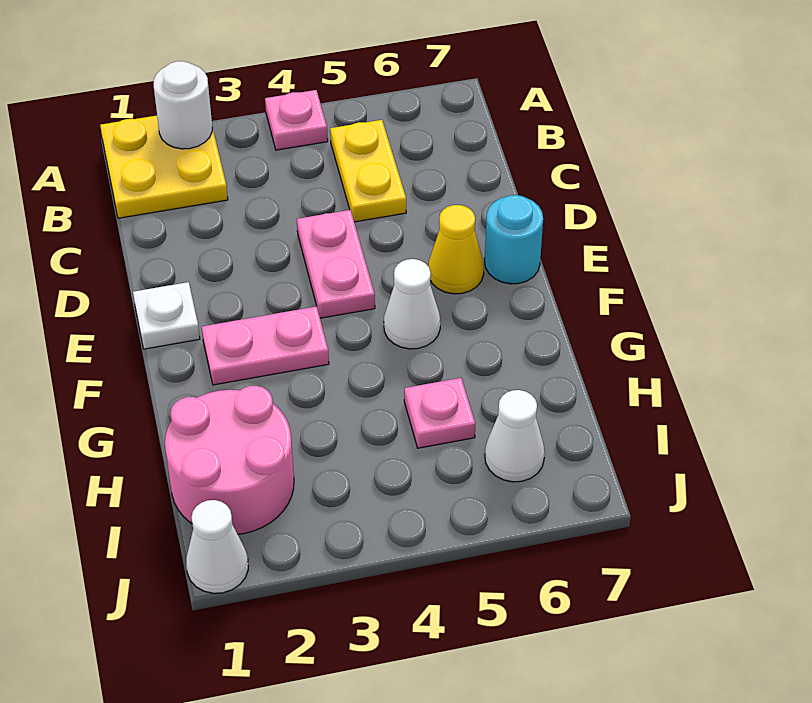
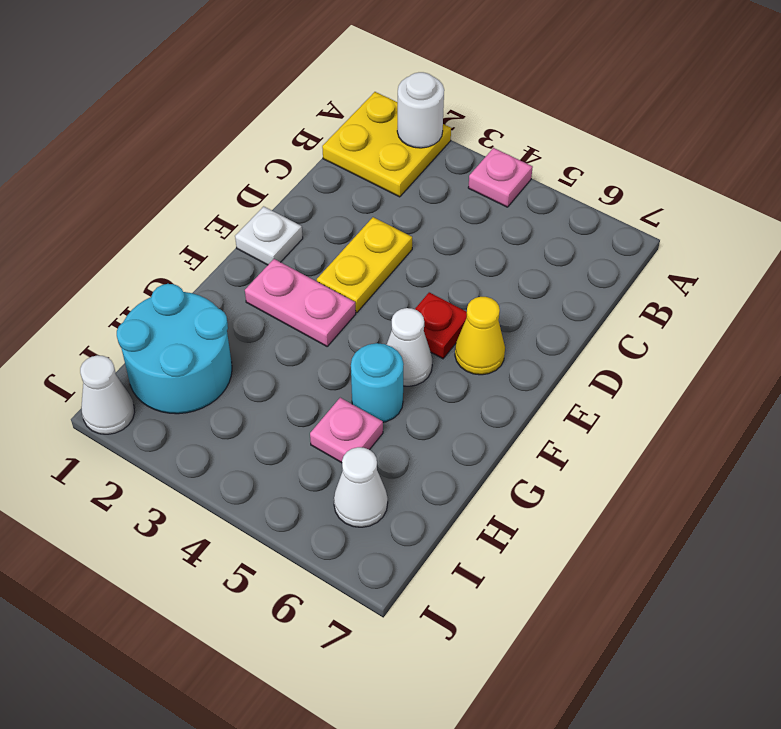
yellow 1x2 plate [330,120,406,222] -> yellow 1x2 plate moved to [317,217,412,313]
pink 1x2 plate [297,210,375,318] -> none
none -> red 1x1 plate [415,292,467,359]
cyan 1x1 round brick [485,195,543,284] -> cyan 1x1 round brick moved to [351,343,404,422]
pink 2x2 round brick [165,386,294,534] -> cyan 2x2 round brick [117,284,232,414]

